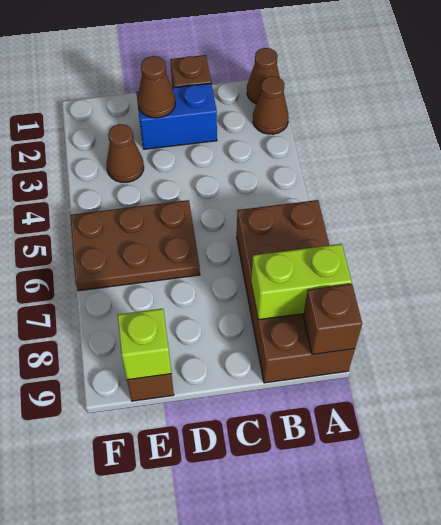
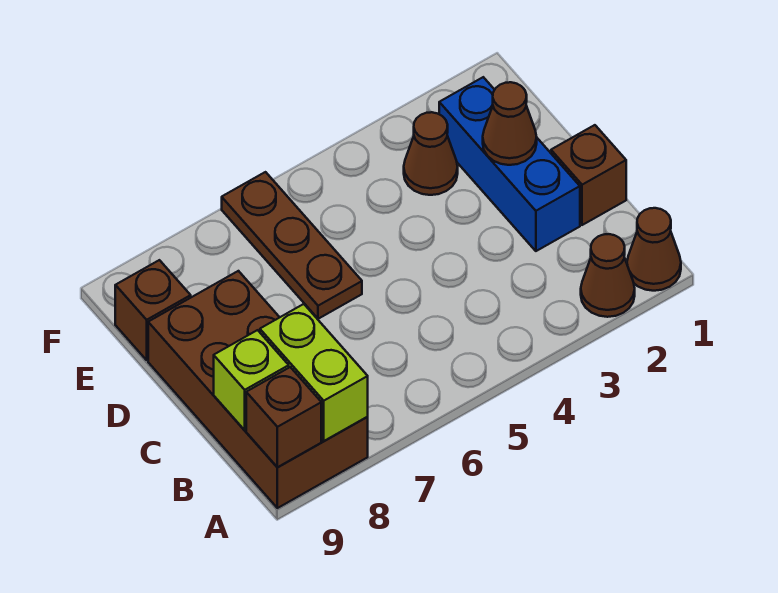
brown 2x4 brick [237,200,355,383] -> brown 2x4 brick turned to [148,271,368,508]
blue 1x2 brick [136,83,217,149] -> blue 1x3 brick [439,77,580,251]
brown 2x3 plate [70,200,200,291] -> brown 1x3 plate [222,172,362,319]
lime 1x1 brick [118,309,171,380] -> lime 1x1 brick moved to [214,330,289,430]

